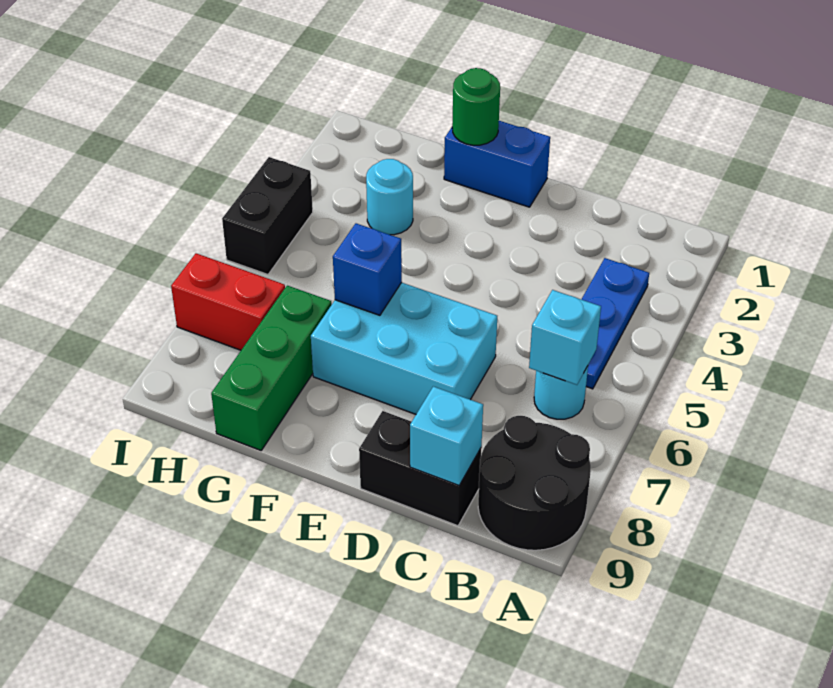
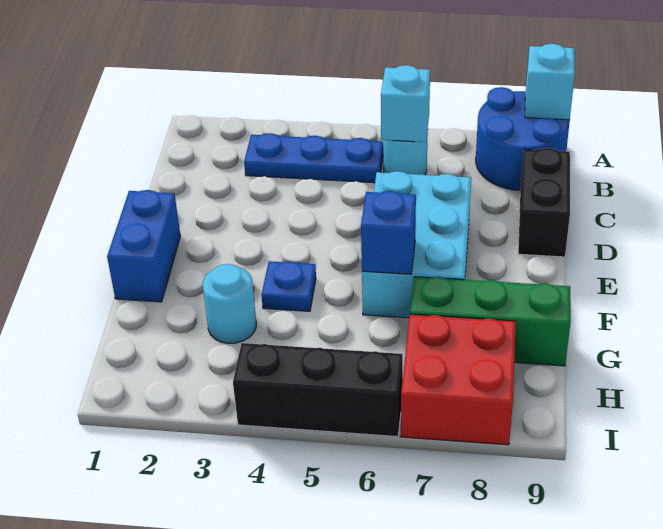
black 2x2 round brick [478,416,591,550] -> blue 2x2 round brick [476,87,570,190]
cyan 1x1 brick [410,386,483,486] -> cyan 1x1 brick moved to [525,44,575,120]
green 1x1 round brick [452,68,500,145] -> none
none -> blue 1x1 plate [262,261,316,311]
red 1x2 brick [171,253,285,350] -> red 2x2 brick [401,314,516,445]
black 1x2 brick [222,157,313,274] -> black 1x3 brick [233,343,403,437]

